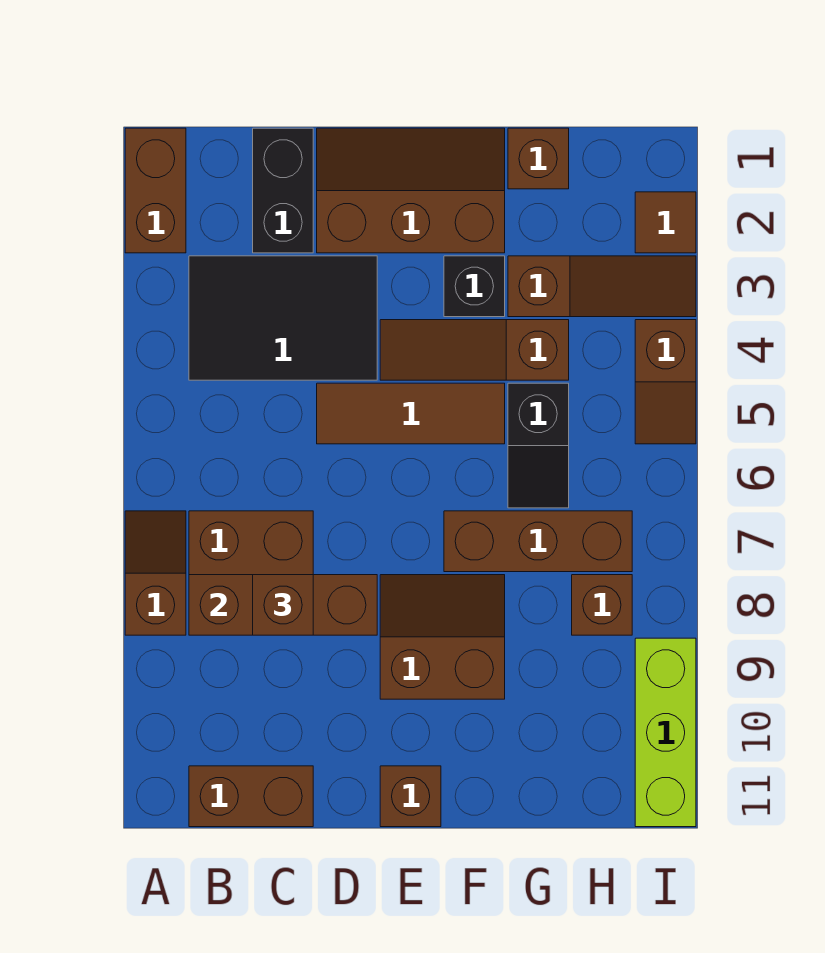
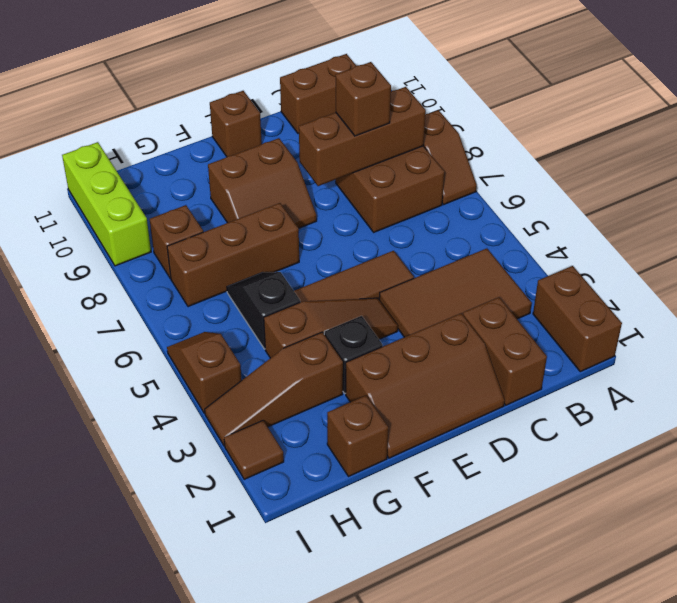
black 2x3 tile [189,256,377,380] -> brown 2x3 tile [379,248,532,337]
black 1x2 brick [253,128,313,253] -> brown 1x2 brick [463,297,547,405]

